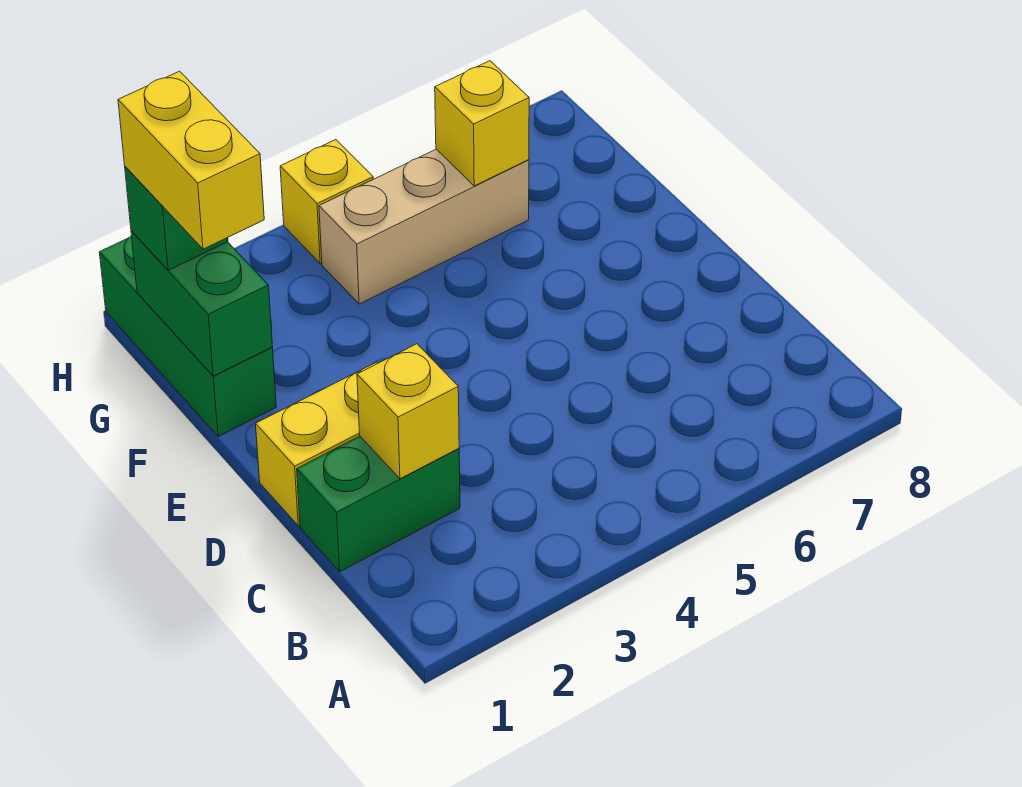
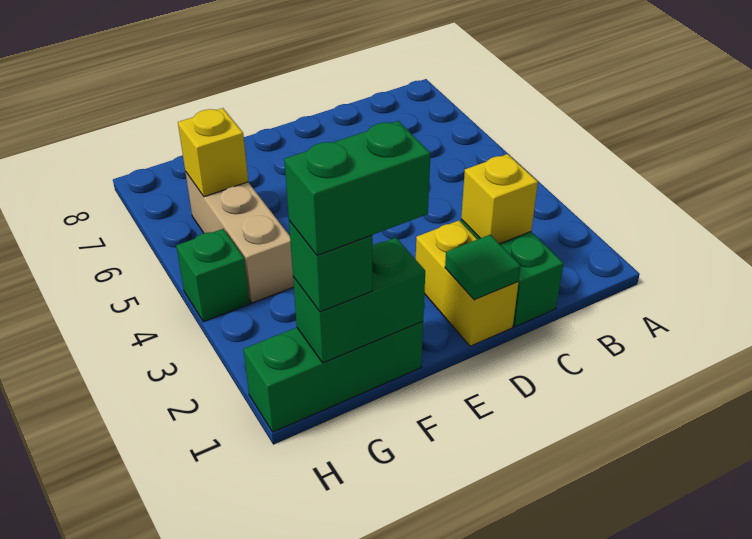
none -> green 1x1 tile [445,235,521,300]
yellow 1x2 brick [118,71,264,249] -> green 1x2 brick [284,121,431,255]
yellow 1x1 brick [280,140,373,264] -> green 1x1 brick [176,229,250,322]

